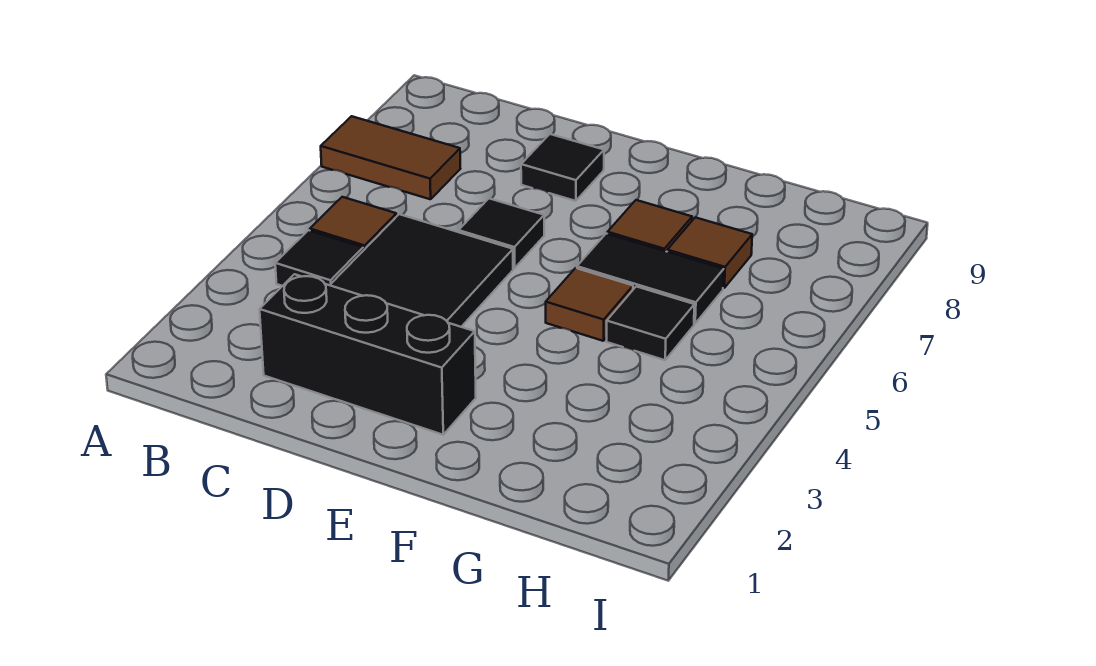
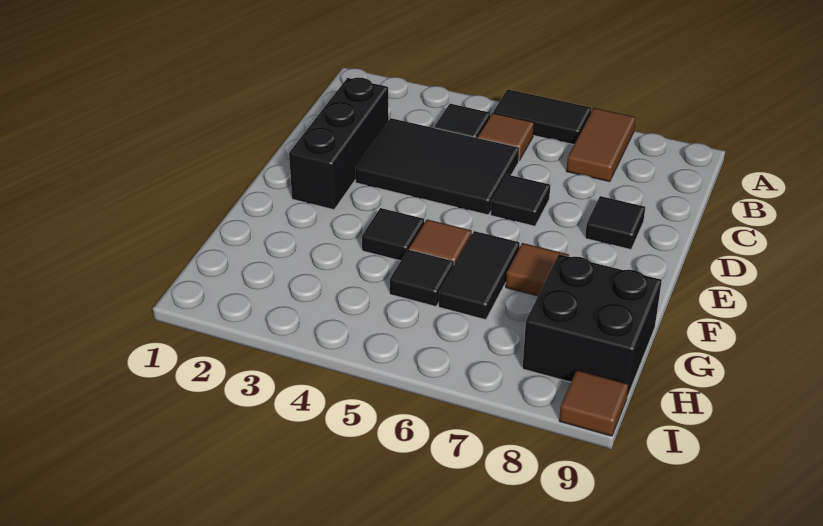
none -> black 1x2 tile [493,89,591,144]
none -> black 1x1 tile [362,208,424,261]
brown 1x1 tile [667,217,752,288] -> brown 1x1 tile moved to [559,370,629,436]
none -> black 2x2 brick [523,254,662,397]

